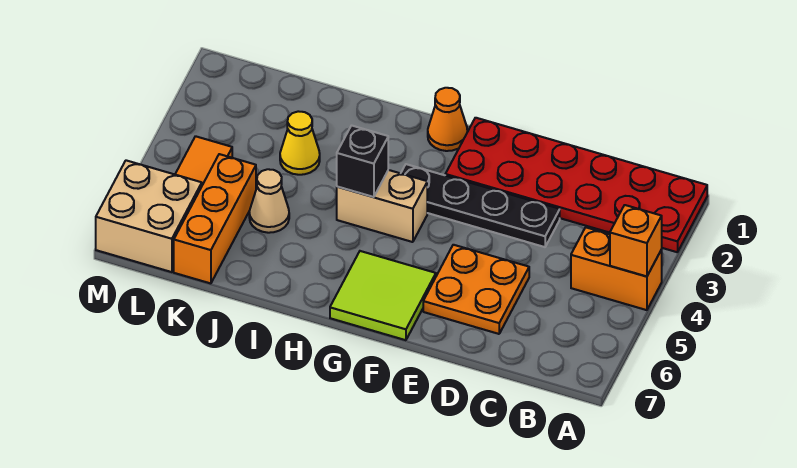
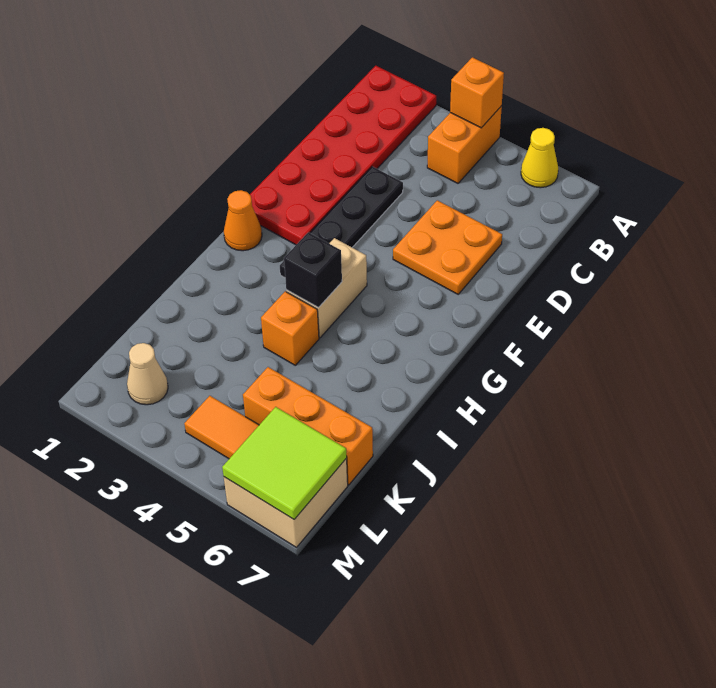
lime 2x2 tile [330,251,436,340] -> lime 2x2 tile moved to [222,407,347,519]
none -> orange 1x1 brick [261,291,319,365]
yellow 1x1 cone [280,111,320,175] -> yellow 1x1 cone moved to [521,128,558,188]
tan 1x1 cone [249,169,289,233] -> tan 1x1 cone moved to [127,343,168,405]

